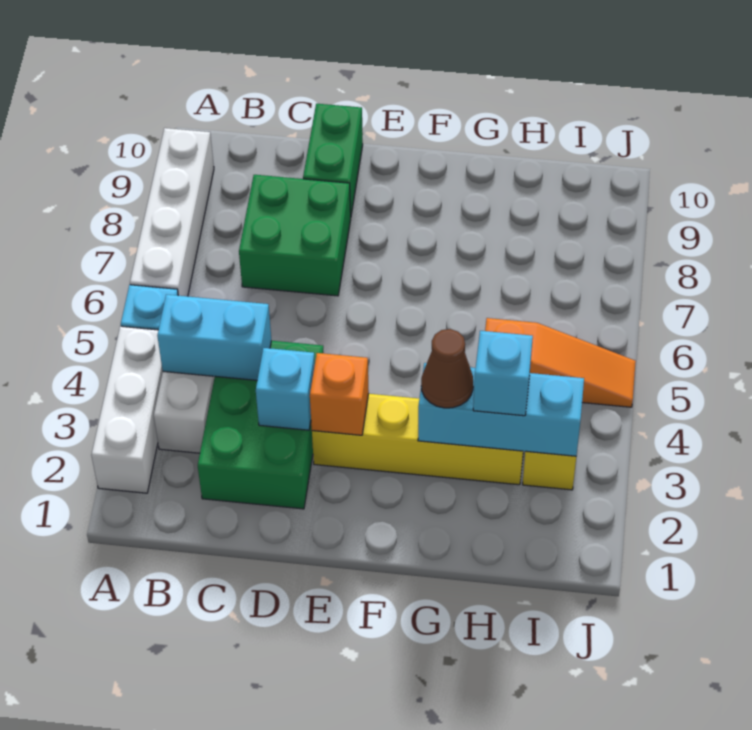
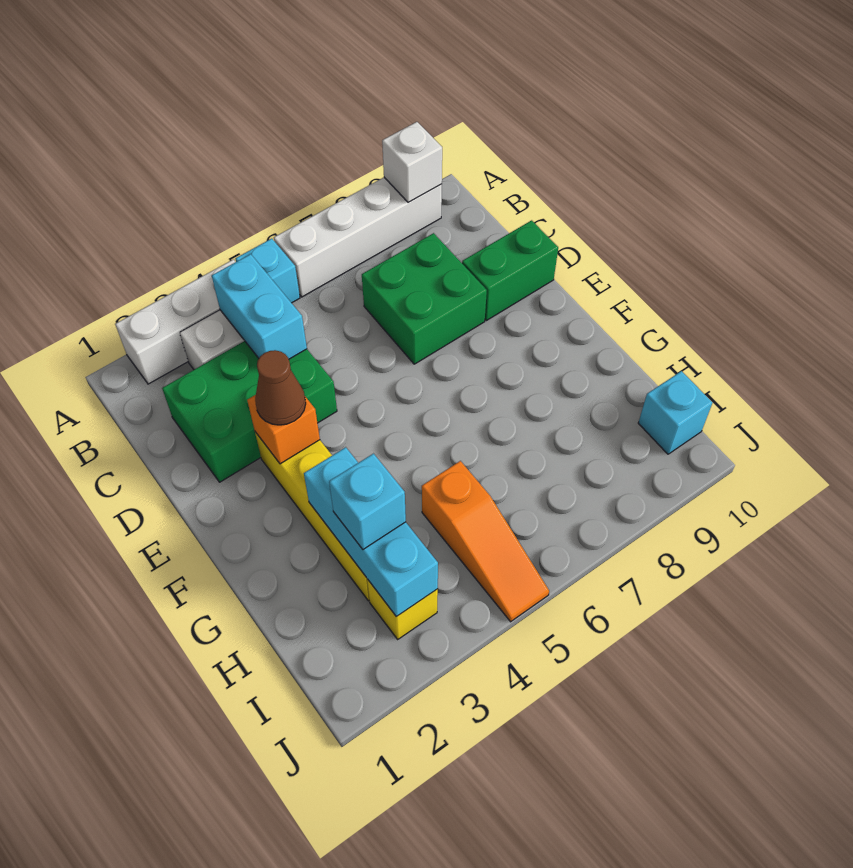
none -> white 1x1 brick [382,122,442,202]
cyan 1x1 brick [256,348,315,430] -> cyan 1x1 brick moved to [638,371,712,454]
brown 1x1 cone [421,329,473,408] -> brown 1x1 cone moved to [255,350,306,425]

